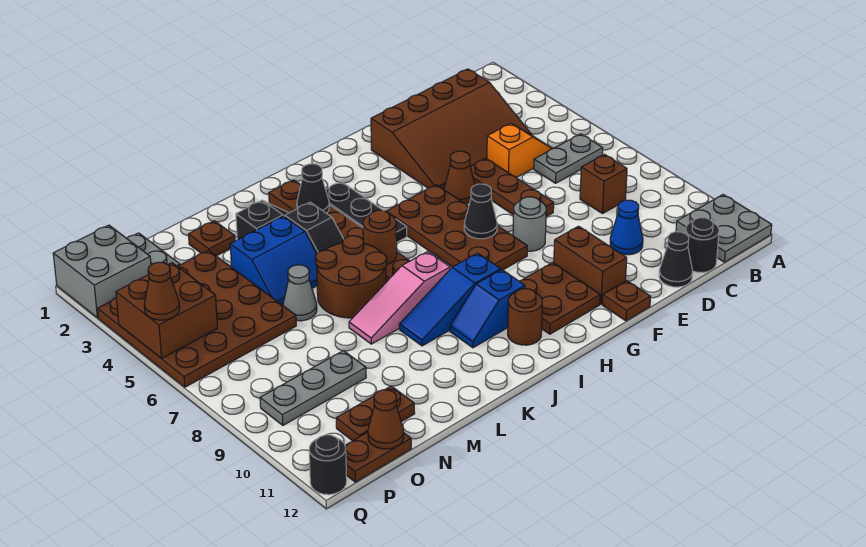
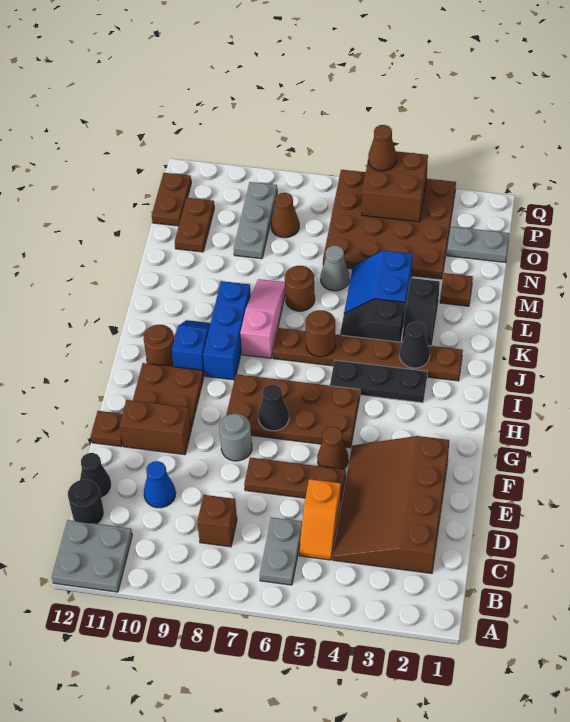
blue 1x3 slope [399,253,501,346] -> blue 1x3 brick [203,281,251,380]
brown 2x2 round brick [315,236,387,318] -> brown 1x1 round brick [285,266,315,311]
brown 1x1 cone [368,390,404,449] -> brown 1x1 cone moved to [271,193,299,238]
grey 2x2 brick [53,225,151,318] -> none
black 1x1 round brick [309,435,347,495] -> none

